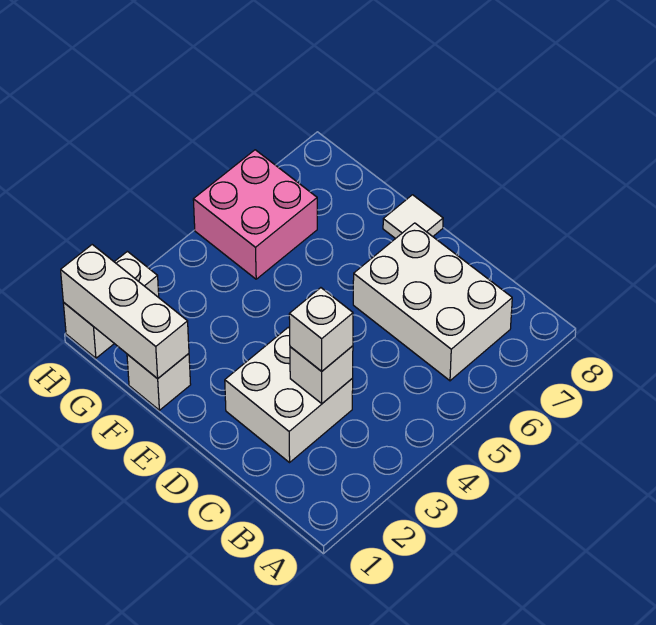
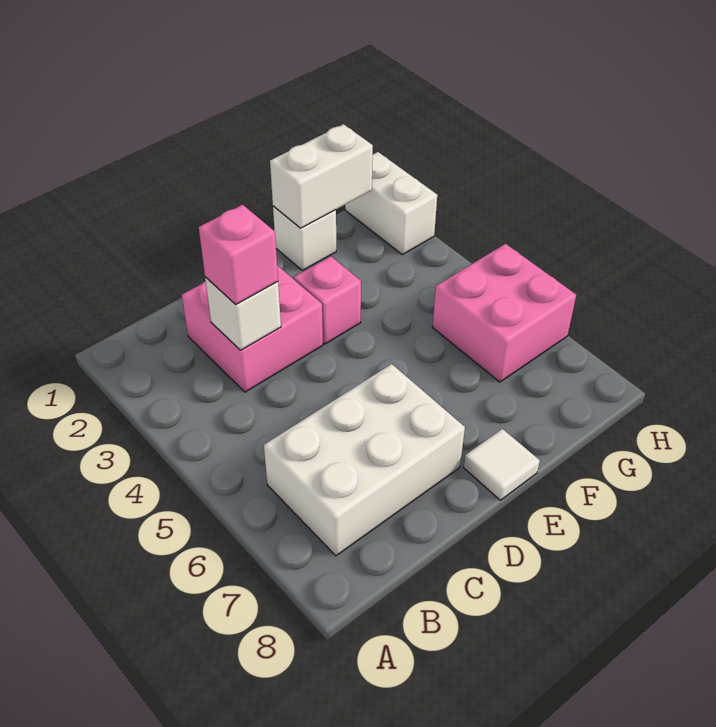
white 2x2 brick [225,327,353,462] -> pink 2x2 brick [182,265,323,392]
white 1x1 brick [289,288,353,371] -> pink 1x1 brick [199,205,278,305]
none -> pink 1x1 brick [294,256,361,344]
white 1x3 brick [61,245,189,379] -> white 1x2 brick [270,124,373,228]

